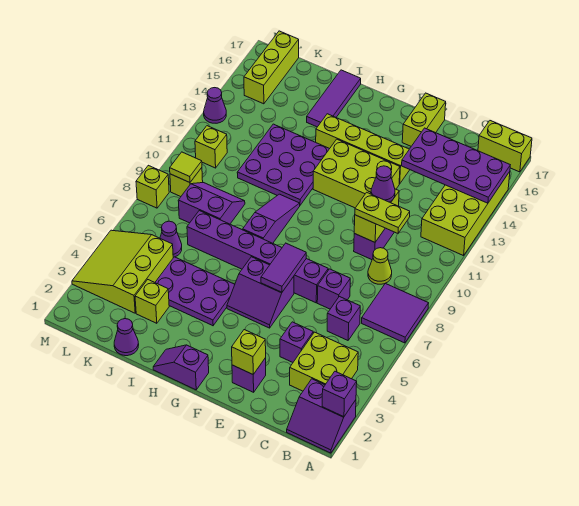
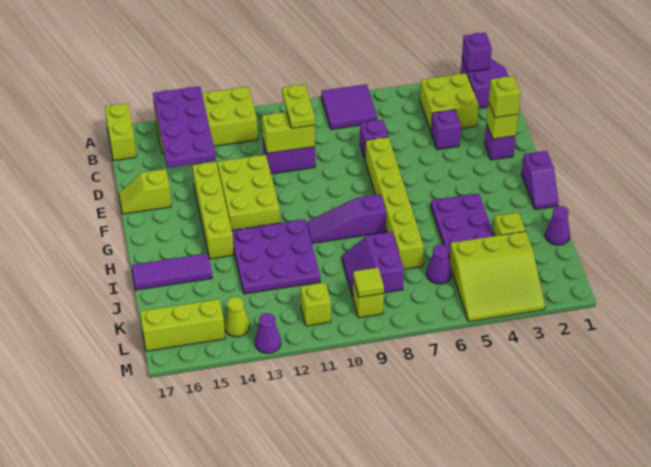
purple 1x1 brick [327,296,360,340] -> none
lime 1x1 cone [368,248,392,284] -> lime 1x1 cone moved to [224,297,249,337]
purple 1x1 cone [371,166,395,202] -> none
purple 1x6 brick [187,211,328,303] -> lime 1x6 brick [365,137,424,269]
lime 1x2 brick [402,93,446,146] -> lime 1x2 slope [119,169,171,214]
purple 2x2 slope [227,257,294,328] -> none
purple 1x2 tile [261,243,306,292] -> none
lime 1x1 brick [136,165,169,208] -> lime 1x1 brick moved to [489,76,520,117]

